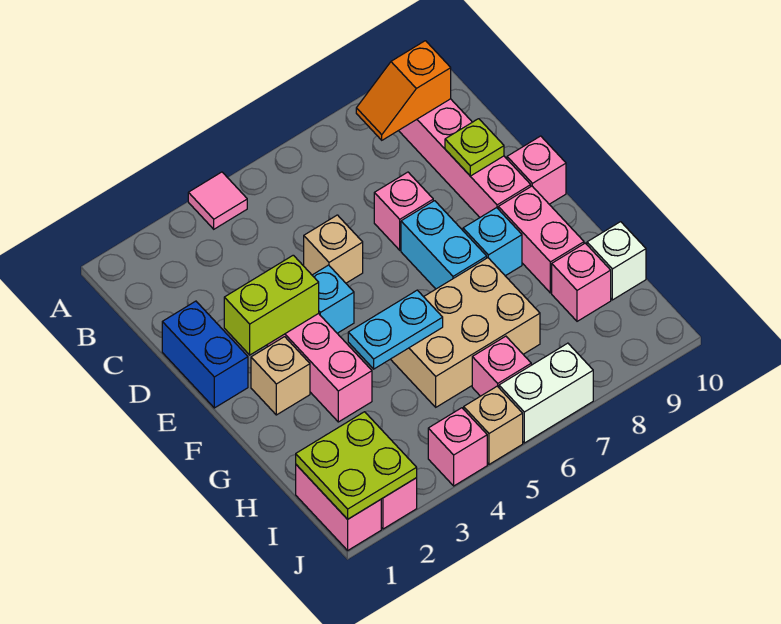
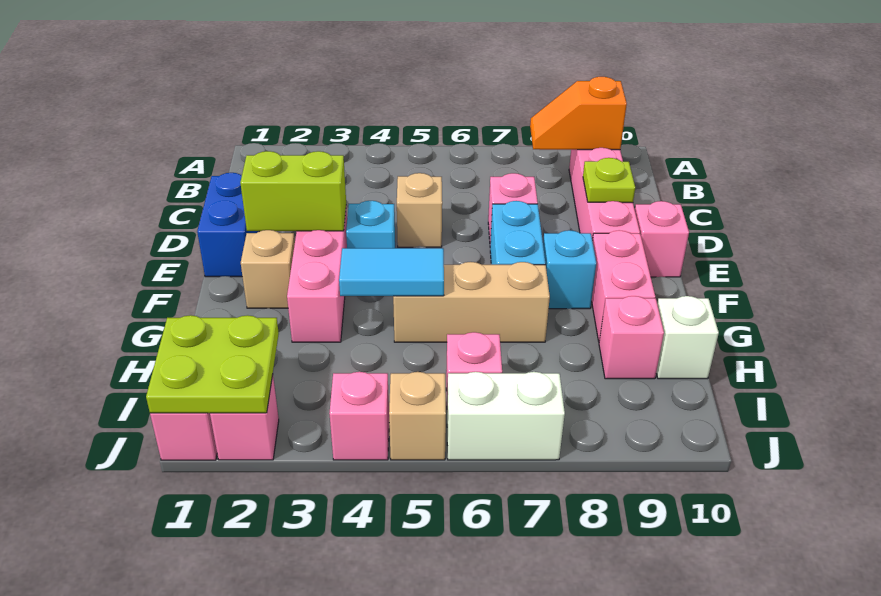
pink 1x1 tile [188,172,247,229] -> none
cyan 1x2 plate [348,290,443,369] -> cyan 1x2 tile [339,248,444,296]
tan 2x3 brick [391,258,540,407] -> tan 1x3 brick [393,262,550,342]

